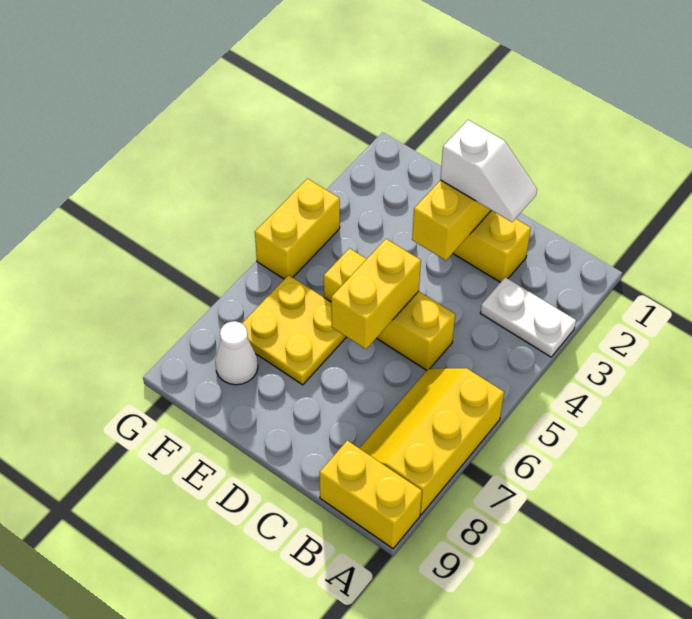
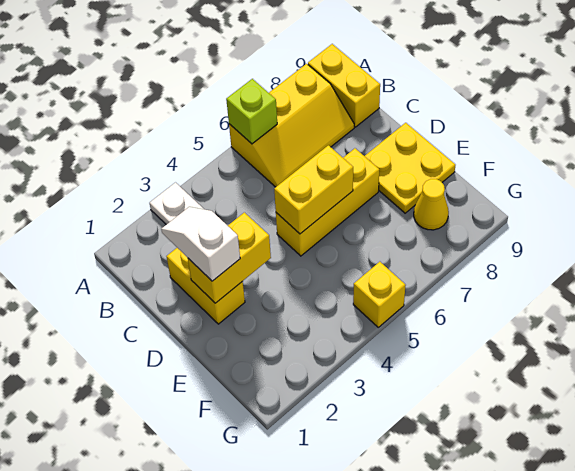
none -> lime 1x1 brick [226,79,277,144]
yellow 1x3 brick [324,248,455,370] -> yellow 1x3 brick turned to [276,148,379,256]
yellow 2x2 plate [242,275,346,385] -> yellow 2x2 plate moved to [365,123,455,213]
white 1x1 cone [215,321,258,385] -> yellow 1x1 cone [414,179,449,230]
yellow 1x2 brick [255,179,340,279] -> yellow 1x1 brick [353,262,406,327]

